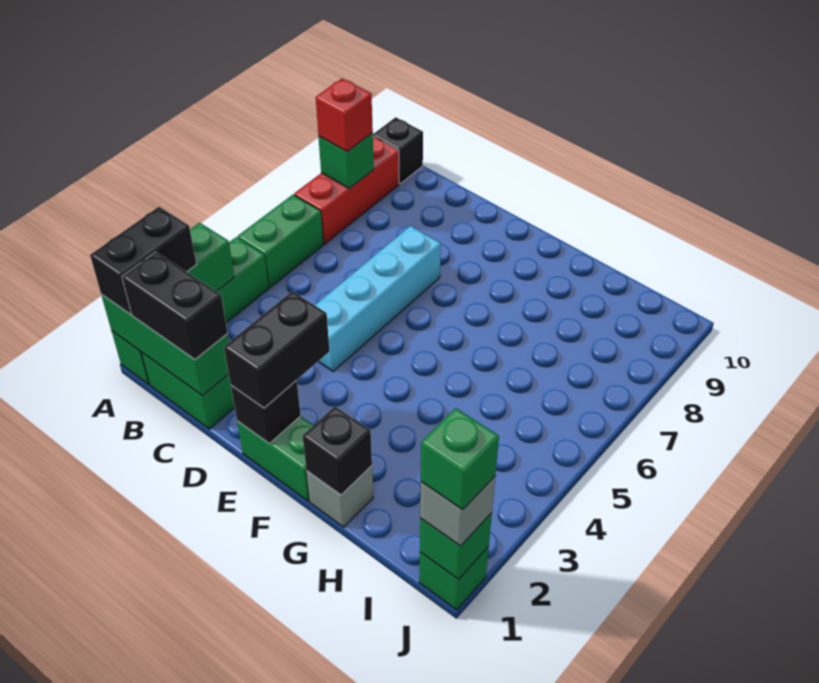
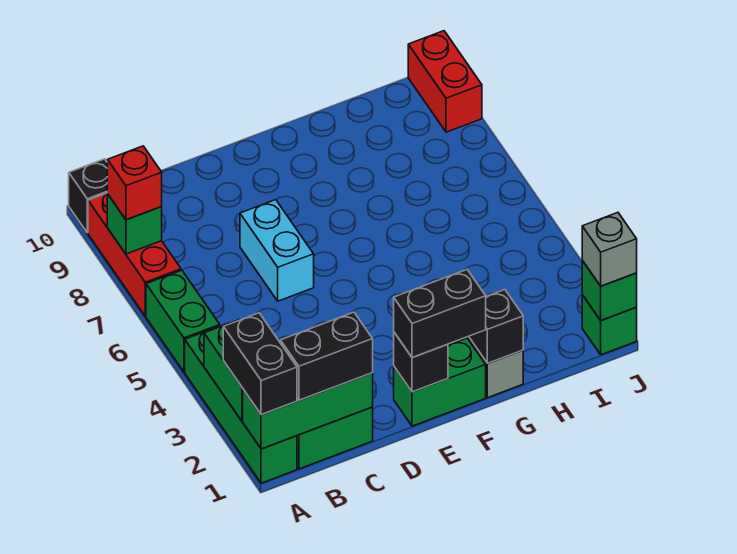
cyan 1x4 brick [315,226,441,371] -> cyan 1x2 brick [240,200,314,301]
black 1x2 brick [224,291,330,408] -> black 1x2 brick turned to [394,270,486,358]
green 1x1 brick [421,408,499,510] -> none
none -> red 1x2 brick [408,31,482,132]

